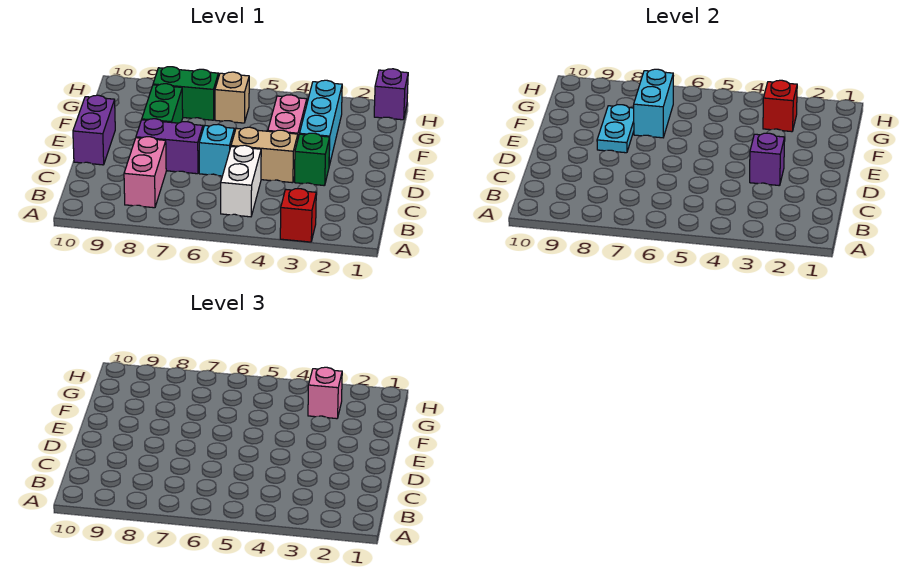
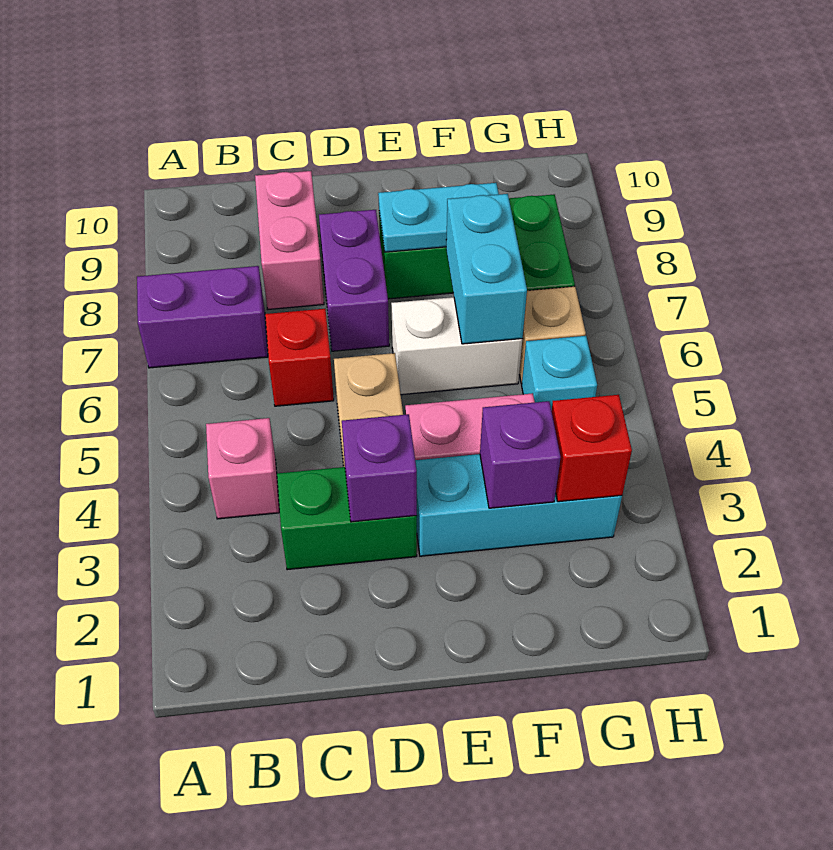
red 1x1 brick [280,189,316,242] -> red 1x1 brick moved to [265,309,334,406]
white 1x2 brick [221,145,261,217] -> white 1x2 brick moved to [391,297,522,395]
pink 1x2 brick [124,137,166,208] -> pink 1x2 brick turned to [255,171,324,309]
green 1x1 brick [295,133,330,186] -> green 1x2 brick [277,467,417,570]
cyan 1x1 brick [199,124,234,176] -> cyan 1x1 brick moved to [522,336,597,410]
purple 1x2 brick [73,95,115,165] -> purple 1x2 brick moved to [137,266,268,368]
cyan 1x2 brick [634,69,673,138] -> cyan 1x2 brick turned to [446,194,527,344]
pink 1x1 brick [308,367,342,419] -> pink 1x1 brick moved to [206,418,279,519]
purple 1x1 brick [374,69,408,120] -> purple 1x1 brick moved to [480,401,561,508]

